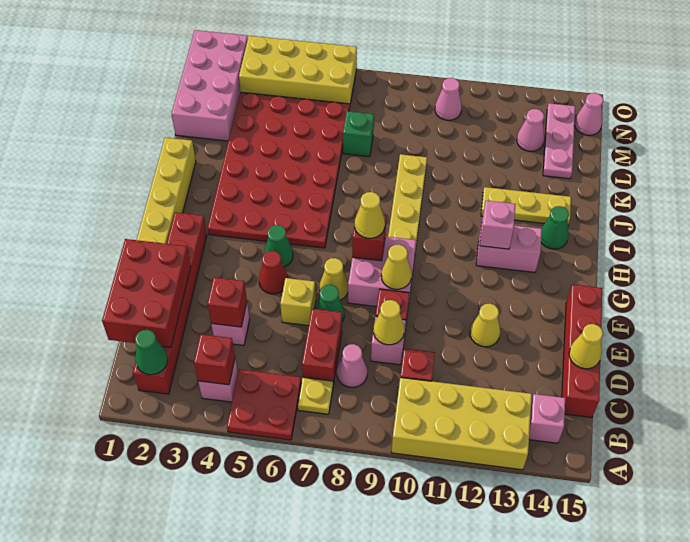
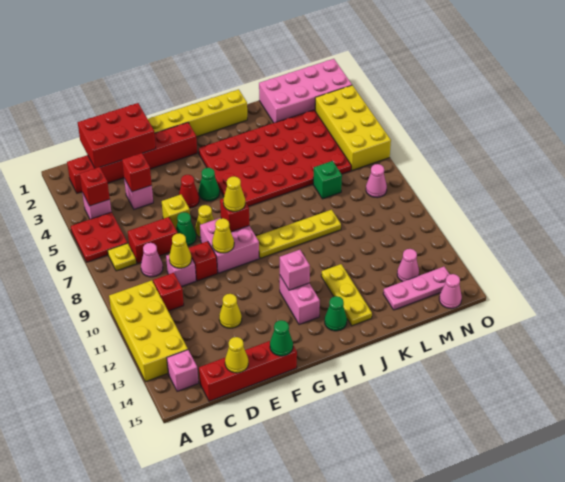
green 1x1 cone [135,330,168,375] -> green 1x1 cone moved to [270,320,293,356]
pink 1x1 cone [435,78,462,120] -> pink 1x1 cone moved to [366,164,387,198]

